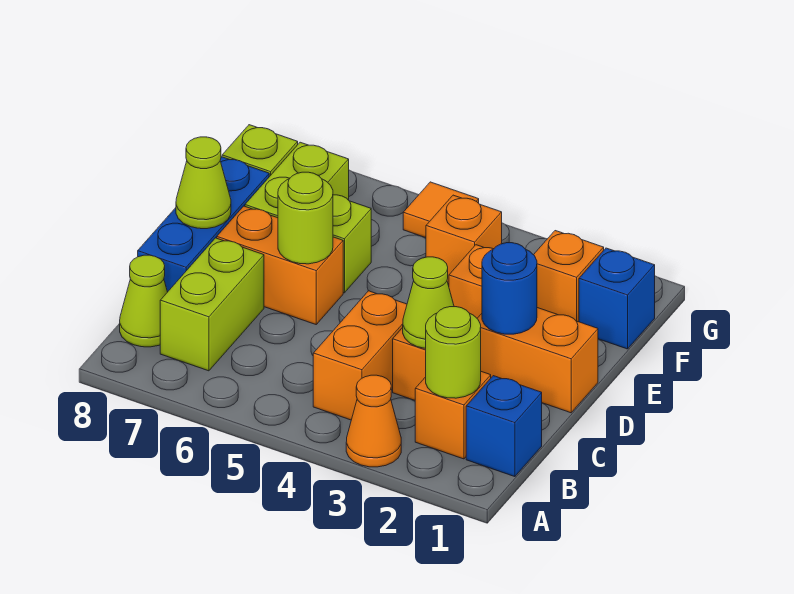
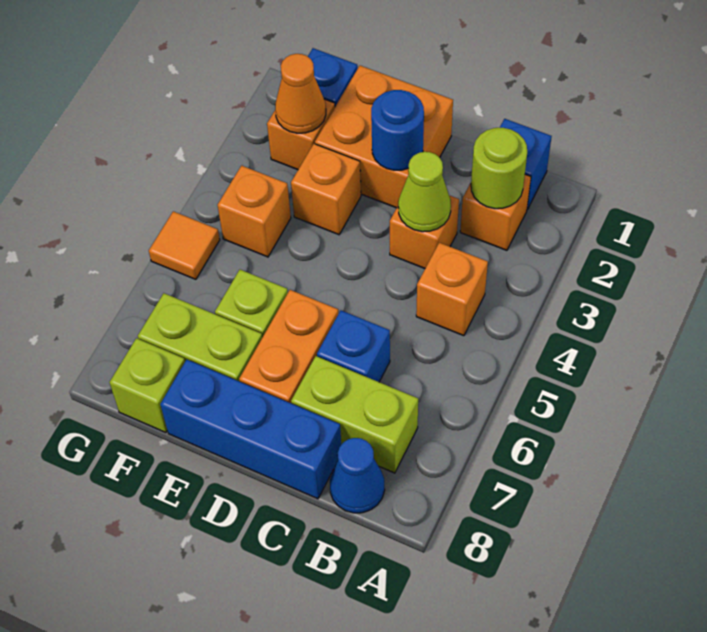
orange 1x1 cone [346,375,401,467] -> orange 1x1 cone moved to [275,54,326,133]
orange 1x2 brick [313,291,407,420] -> orange 1x1 brick [416,243,488,336]
lime 1x1 cone [120,255,167,347] -> blue 1x1 cone [330,438,385,513]
none -> blue 1x1 brick [317,311,390,382]
orange 1x2 brick [477,308,598,413] -> orange 2x2 brick [315,66,453,208]
lime 1x1 round brick [278,172,333,264] -> none
lime 1x1 cone [176,137,231,229] -> none

